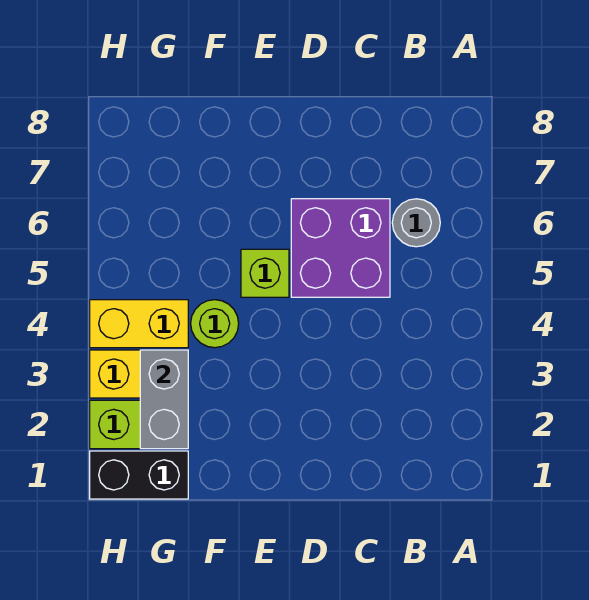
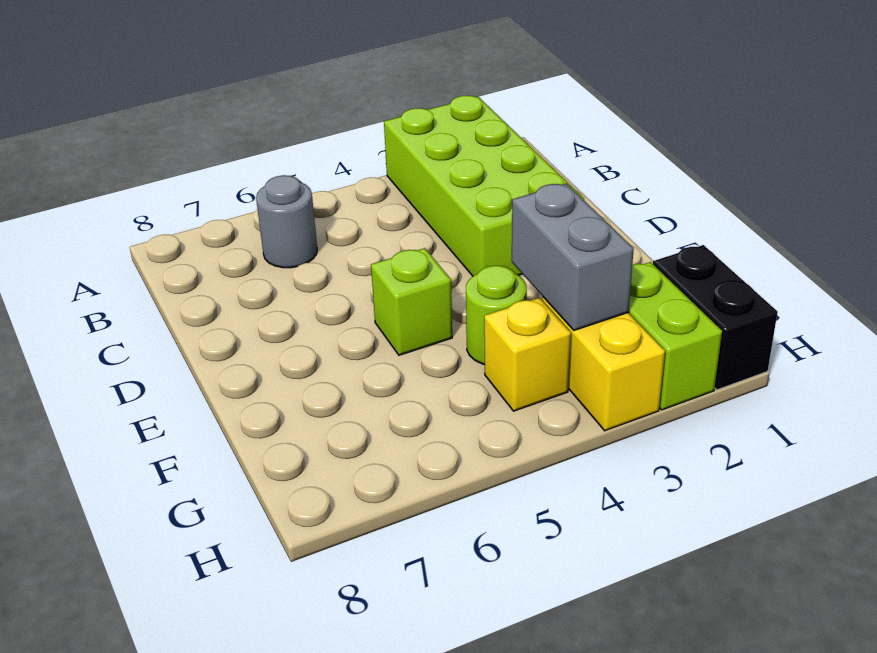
none -> lime 2x4 brick [384,96,584,276]
purple 2x2 brick [291,199,390,297] -> none
grey 1x2 brick [140,350,188,449] -> grey 1x2 brick turned to [512,183,634,330]
yellow 1x2 brick [90,300,188,348] -> yellow 1x1 brick [484,298,571,411]

